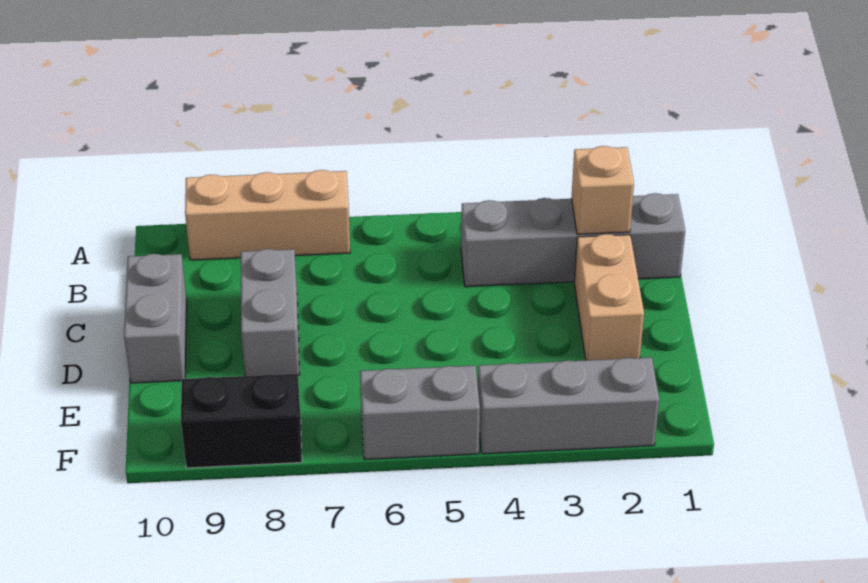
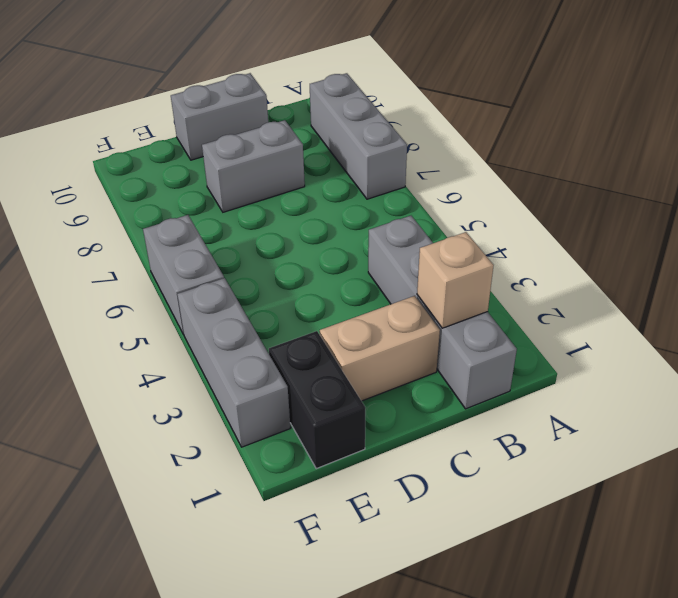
tan 1x3 brick [185,170,350,260] -> grey 1x3 brick [310,73,407,199]
black 1x2 brick [181,374,302,468] -> black 1x2 brick moved to [269,331,365,469]

